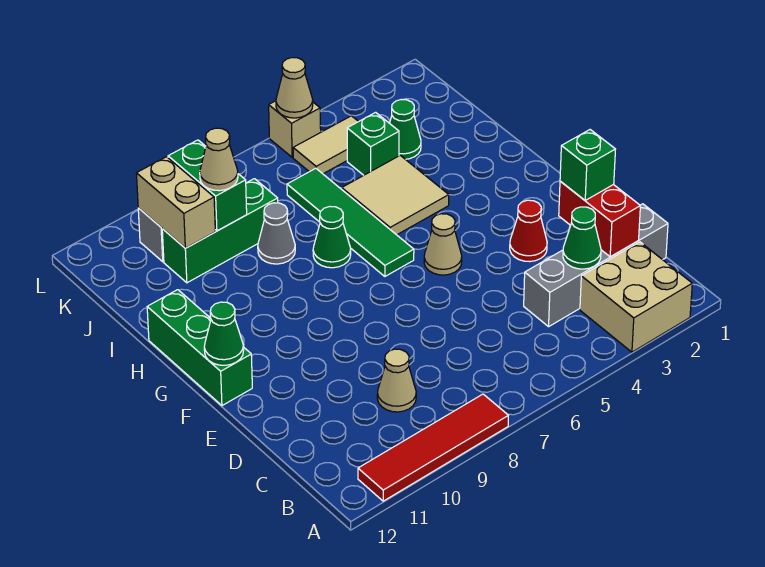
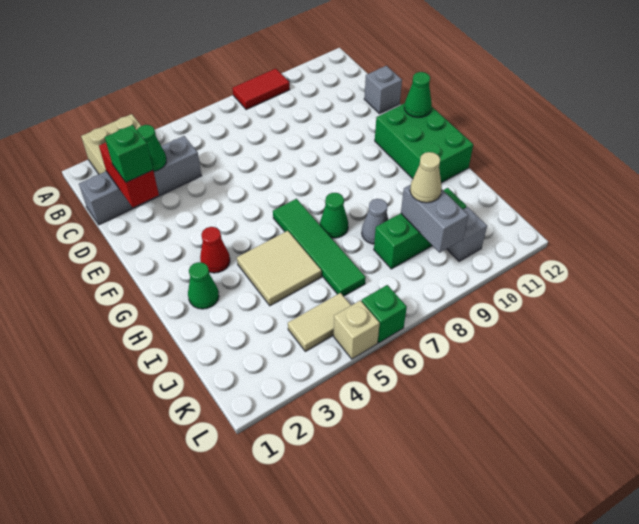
red 1x4 tile [358,394,508,501] -> red 1x2 tile [232,69,290,109]
tan 1x1 cone [377,349,416,412] -> none
none -> grey 1x1 brick [364,66,402,114]
red 1x1 cone [510,200,547,262] -> red 1x1 cone moved to [200,227,230,273]
tan 1x1 cone [424,214,462,275] -> none
green 1x3 brick [147,290,252,406] -> green 2x3 brick [375,103,473,183]
green 1x1 cone [390,100,421,159] -> green 1x1 cone moved to [188,262,219,309]
green 1x1 brick [347,112,399,175] -> green 1x1 brick moved to [362,285,407,343]
green 1x2 brick [168,140,247,231] -> grey 1x2 brick [401,185,468,253]
tan 1x2 brick [136,157,215,248] -> none
tan 1x1 cone [276,58,313,118] -> none

